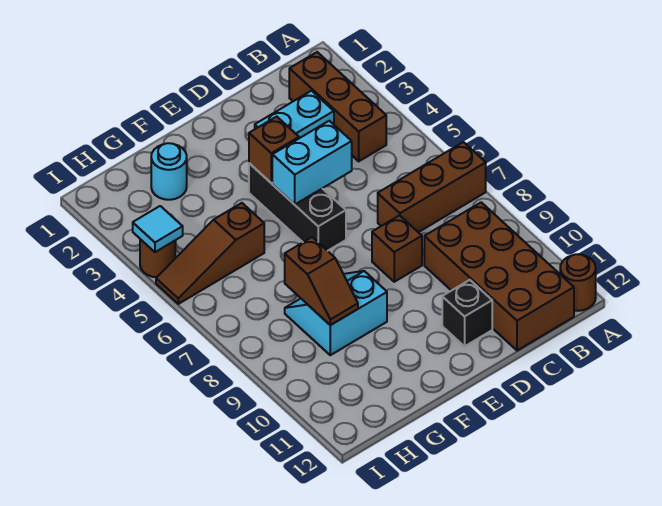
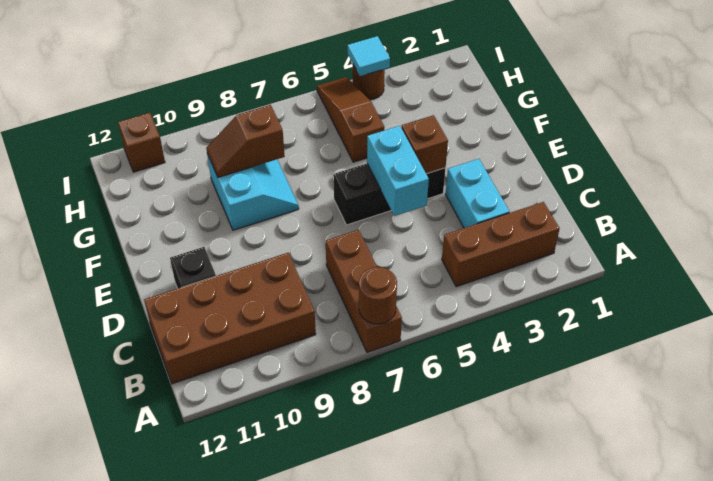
brown 1x1 round brick [560,254,596,311] -> brown 1x1 round brick moved to [359,267,397,324]
brown 1x1 brick [372,215,422,282] -> brown 1x1 brick moved to [118,113,165,172]
cyan 1x1 round brick [151,143,187,200] -> none

